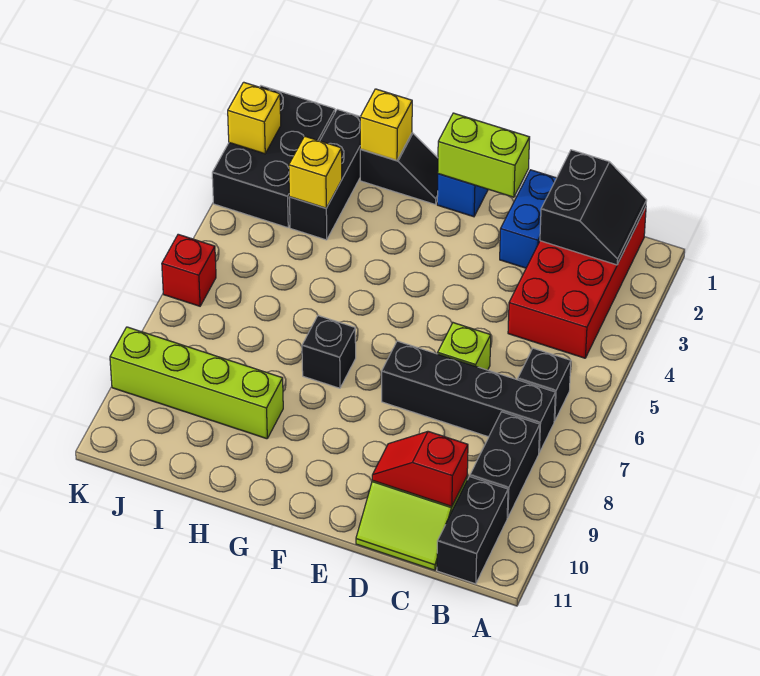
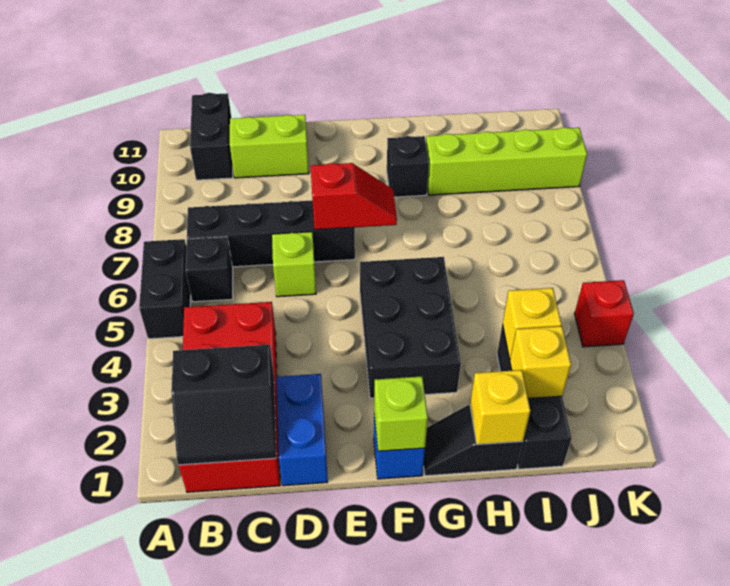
black 2x2 slope [540,150,647,265] -> black 2x2 slope turned to [171,345,276,465]
black 1x2 brick [470,412,540,518] -> black 1x2 brick moved to [139,239,191,339]
red 1x2 slope [372,431,468,507] -> red 1x2 slope moved to [311,163,397,230]
lime 1x2 brick [438,113,530,197] -> lime 1x1 brick [374,376,428,451]
black 1x1 brick [302,316,356,388] -> black 1x1 brick moved to [387,136,429,197]
black 2x3 brick [212,86,335,228] -> black 2x3 brick moved to [360,257,461,398]
yellow 1x1 brick [228,82,281,154] -> yellow 1x1 brick moved to [510,326,571,398]
red 1x1 brick [162,234,216,306] -> red 1x1 brick moved to [575,280,634,347]

